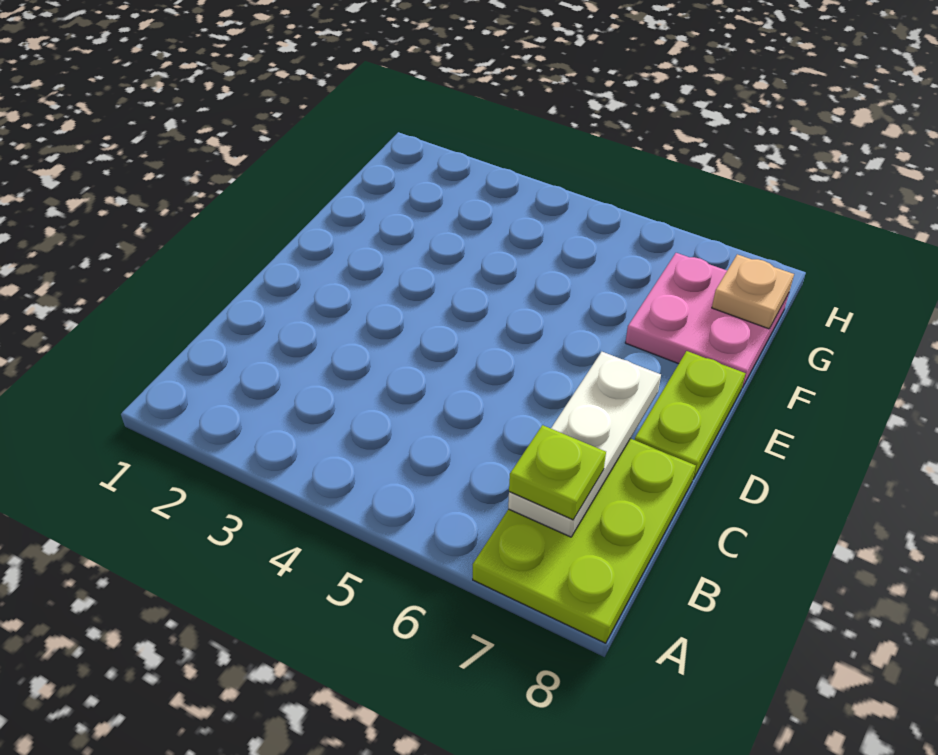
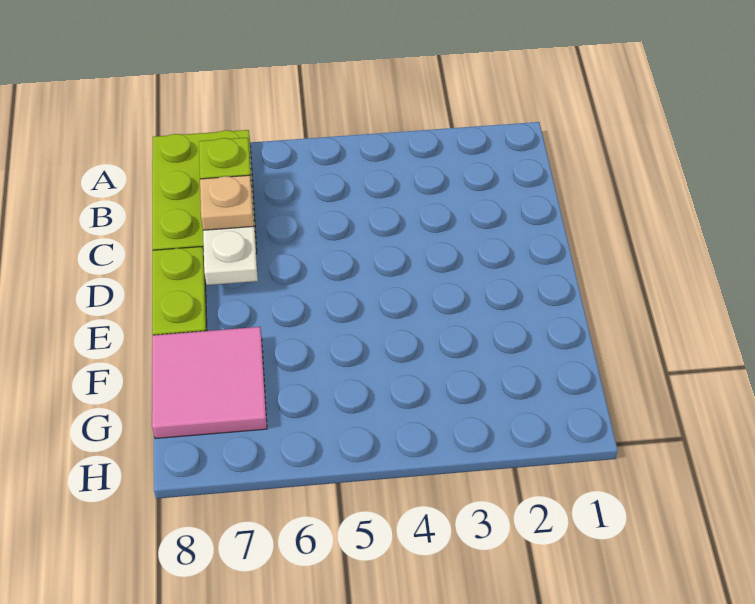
pink 2x2 plate [625,253,789,388] -> pink 2x2 tile [152,327,267,439]
tan 1x1 plate [712,254,794,329] -> tan 1x1 plate moved to [200,175,254,230]

